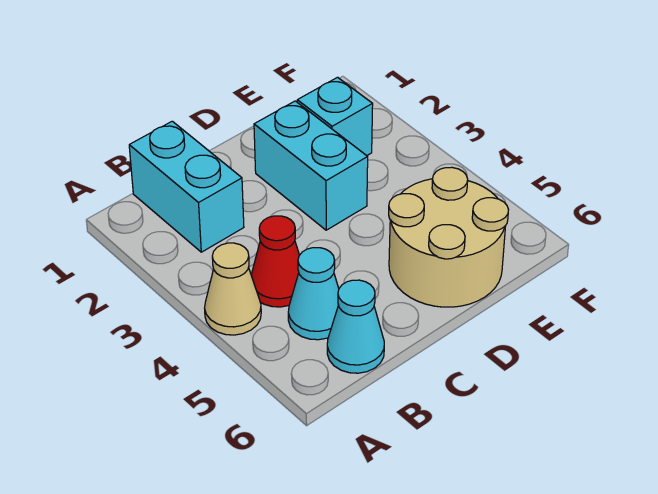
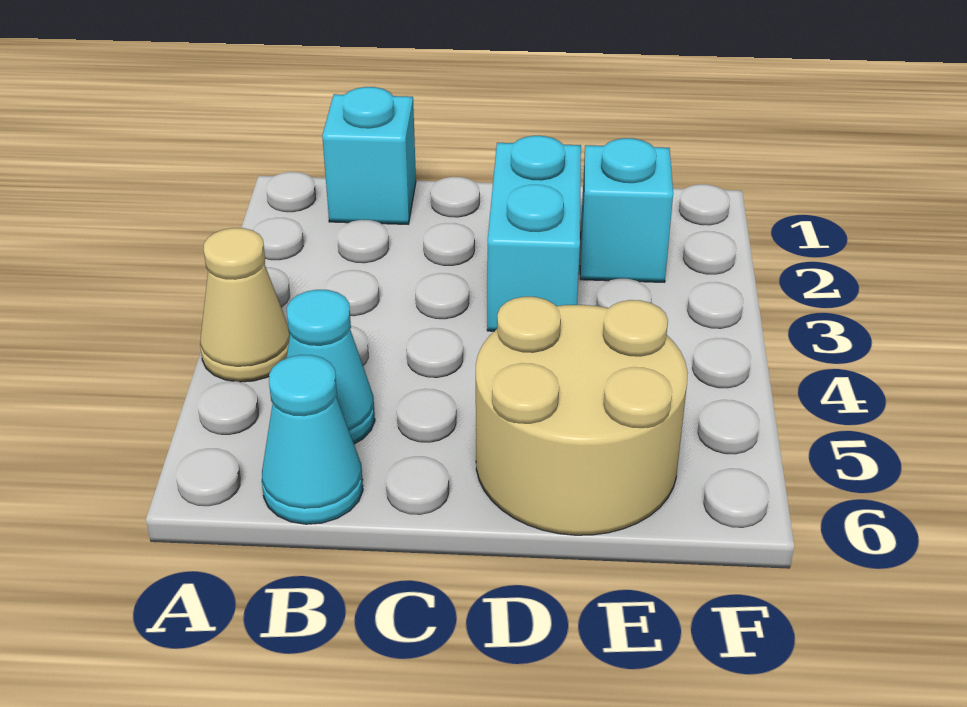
cyan 1x2 brick [129,121,244,252] -> cyan 1x1 brick [322,87,416,224]
red 1x1 cone [251,216,299,307] -> none

